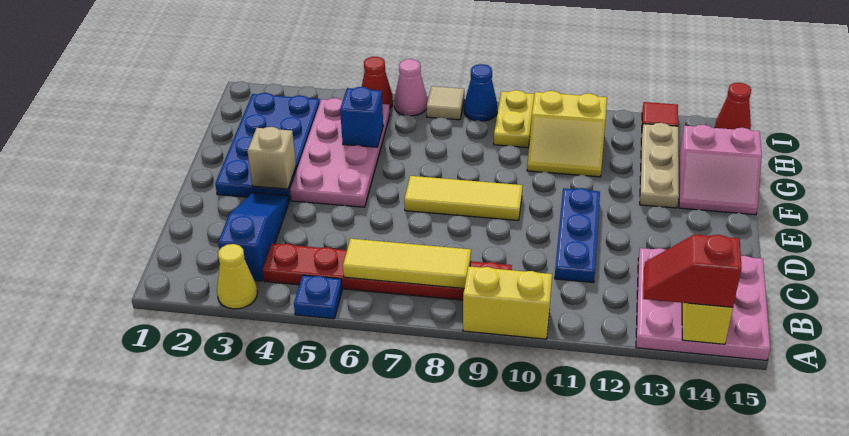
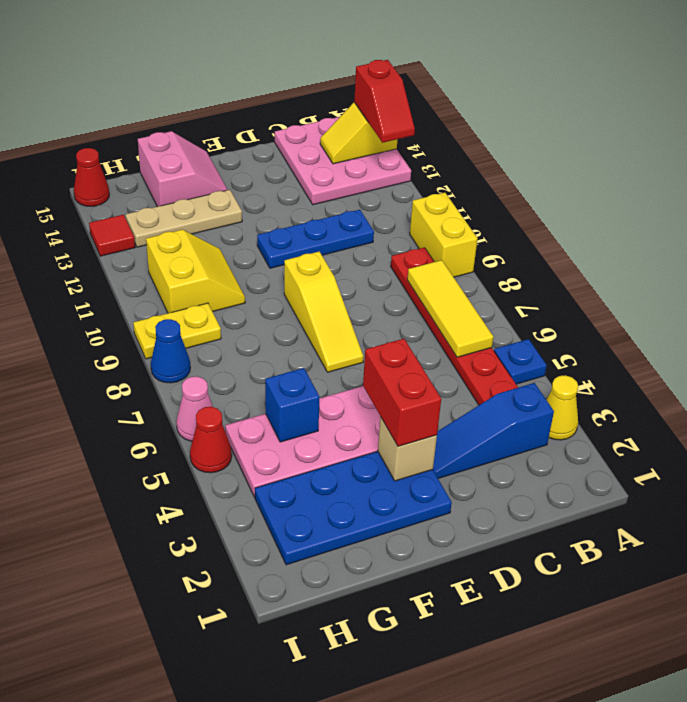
none -> red 1x2 brick [363,339,441,446]
yellow 1x3 tile [404,176,522,220] -> yellow 1x3 slope [284,252,364,372]
tan 1x1 tile [427,86,464,120] -> none

